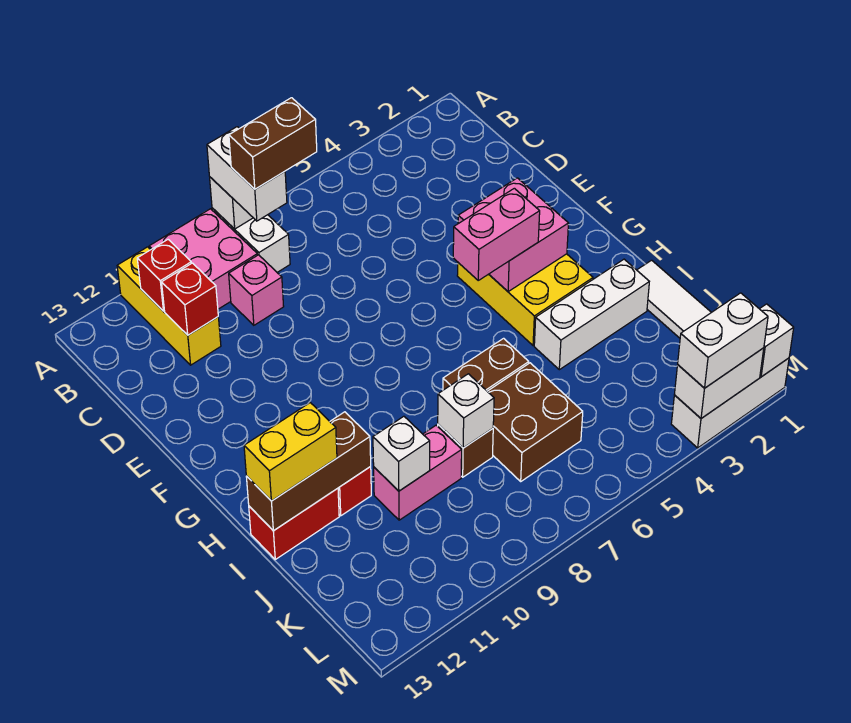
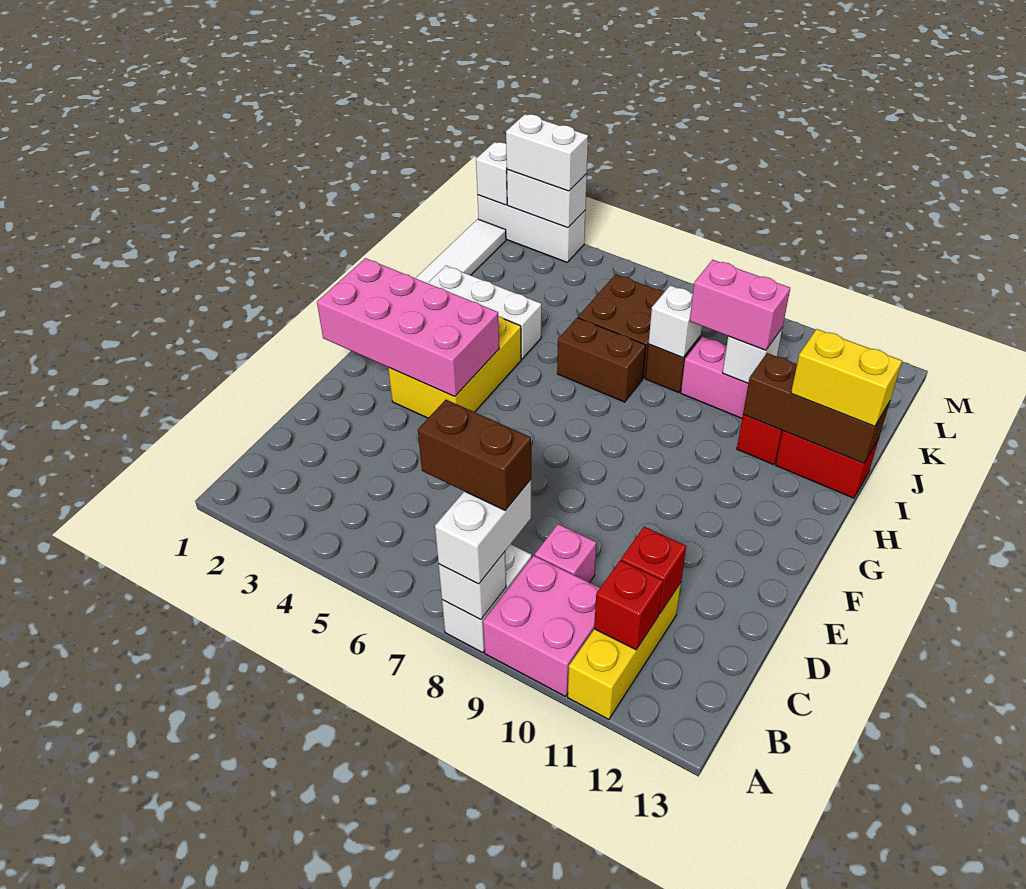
pink 2x2 brick [458,178,569,292] -> pink 2x4 brick [317,258,499,396]
pink 1x2 brick [453,188,540,280] -> pink 1x2 brick moved to [690,260,790,350]

